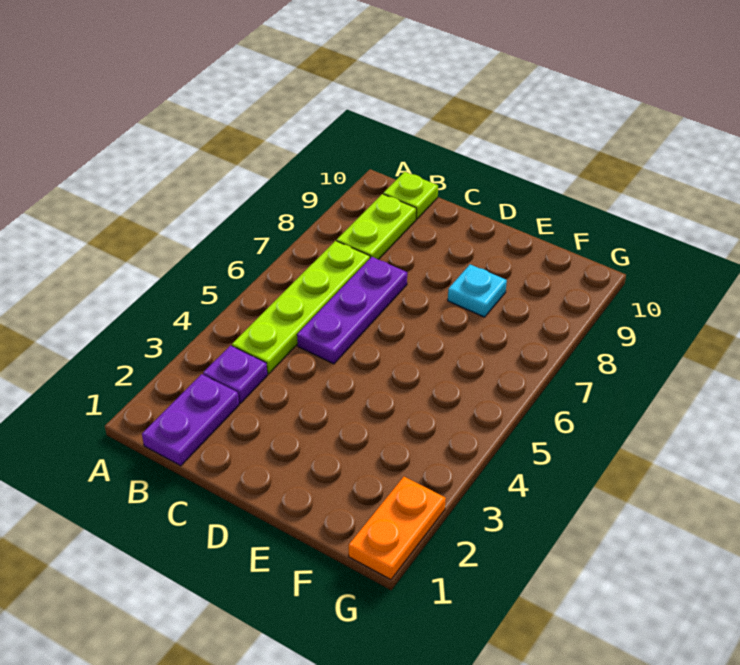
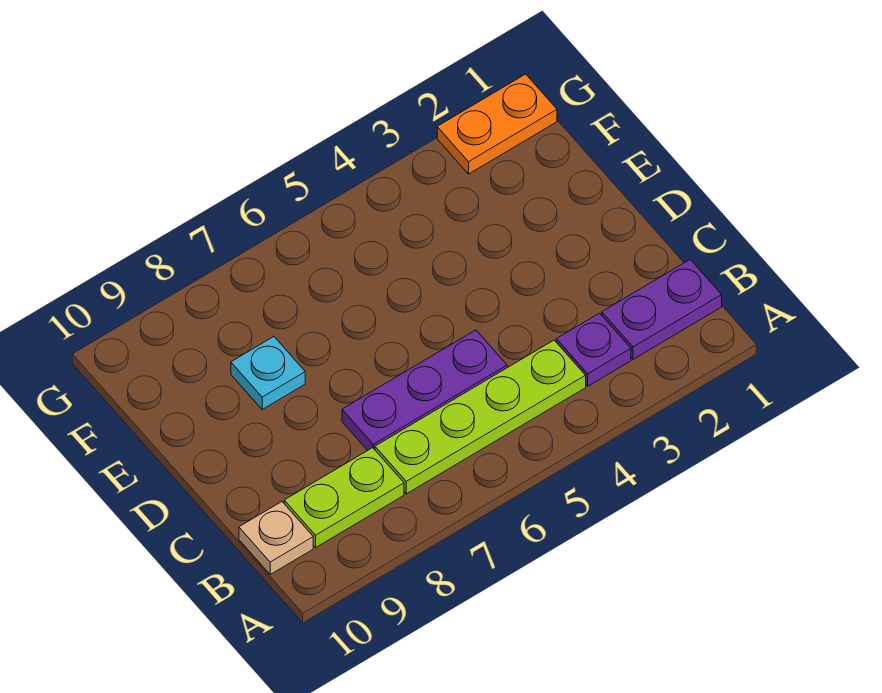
lime 1x1 plate [383,172,438,219] -> tan 1x1 plate [239,502,313,574]

